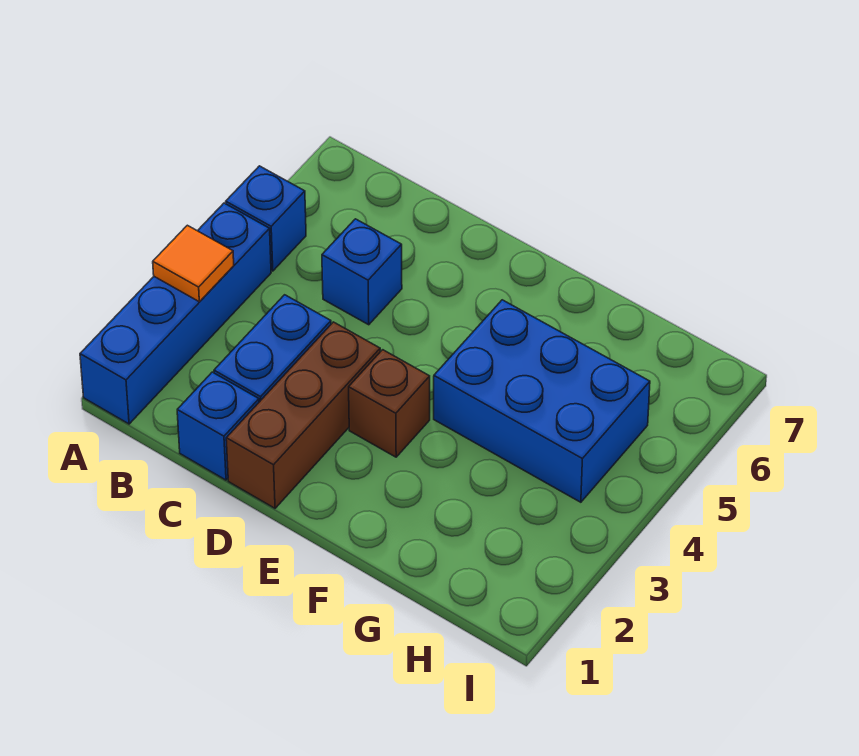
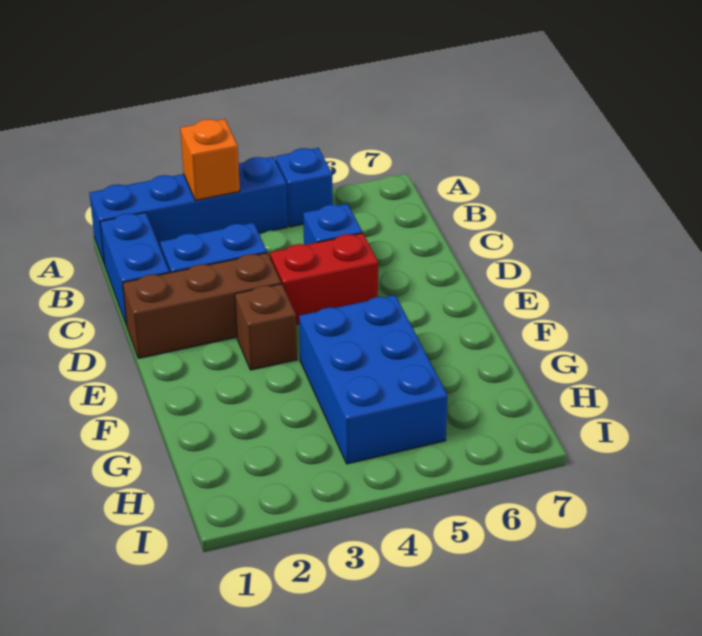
orange 1x1 tile [153,225,234,302] -> orange 1x1 brick [180,119,240,200]
blue 1x1 brick [177,372,259,480] -> blue 1x2 brick [100,212,169,326]
none -> red 1x2 brick [270,233,378,324]

